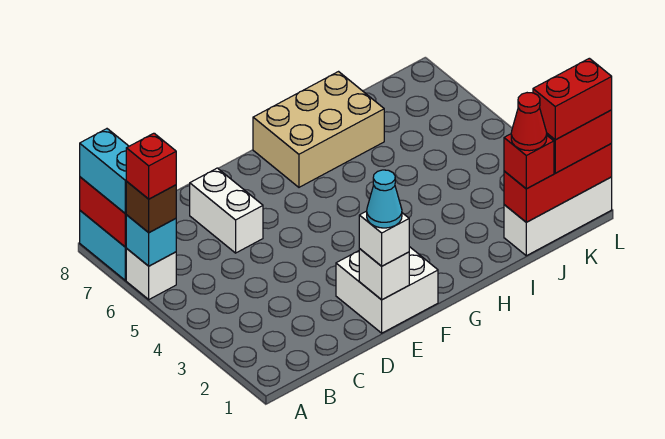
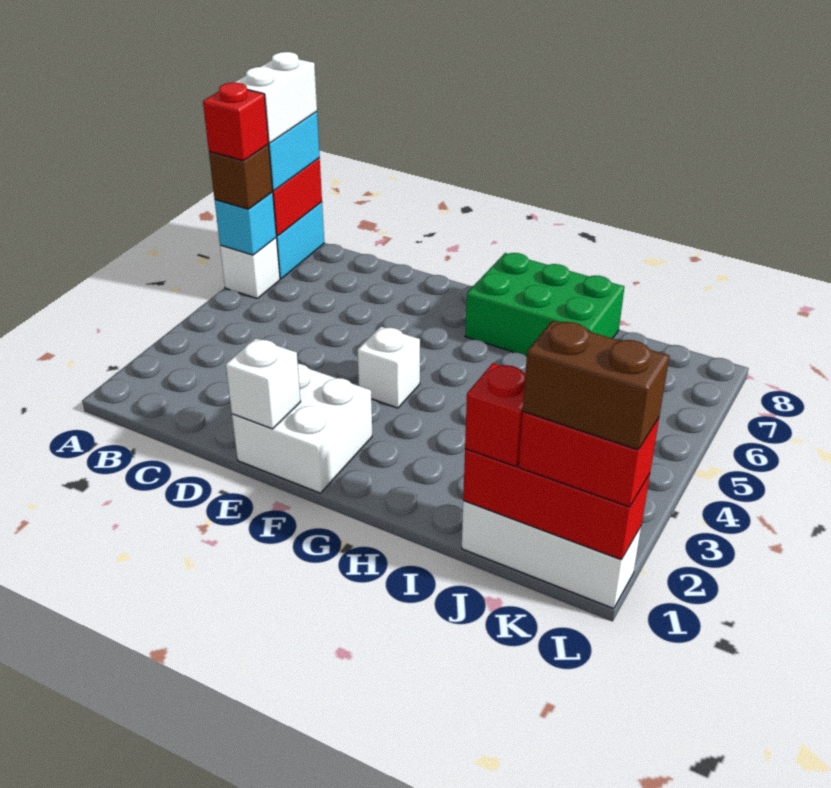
white 1x2 brick [190,168,263,253] -> white 1x2 brick moved to [234,52,317,143]
white 1x1 brick [359,211,409,266] -> white 1x1 brick moved to [358,327,420,408]
cyan 1x1 cone [367,170,402,228] -> none
tan 2x3 brick [253,72,384,187] -> green 2x3 brick [465,253,624,356]
red 1x1 cone [511,93,547,151] -> none
red 1x2 brick [533,58,612,140] -> brown 1x2 brick [523,321,669,450]

